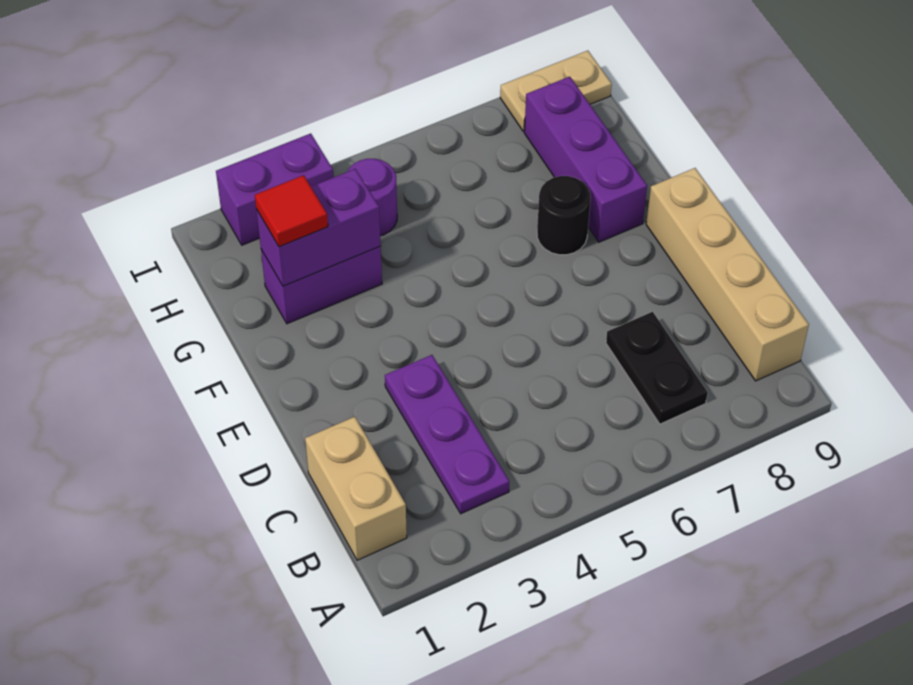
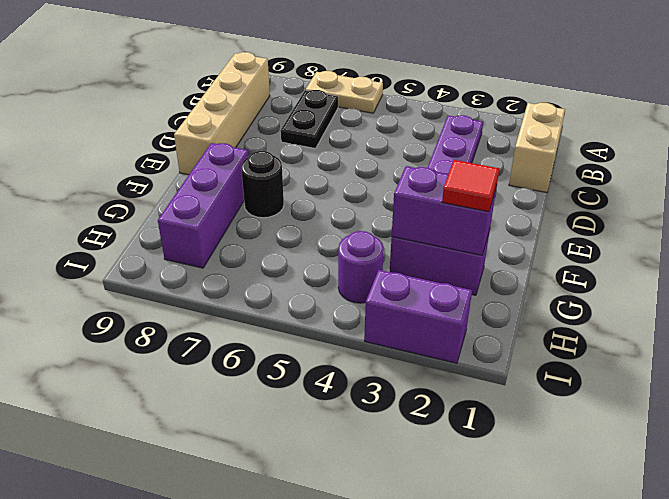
tan 1x2 plate [500,51,612,131] -> tan 1x2 plate moved to [306,71,383,113]

